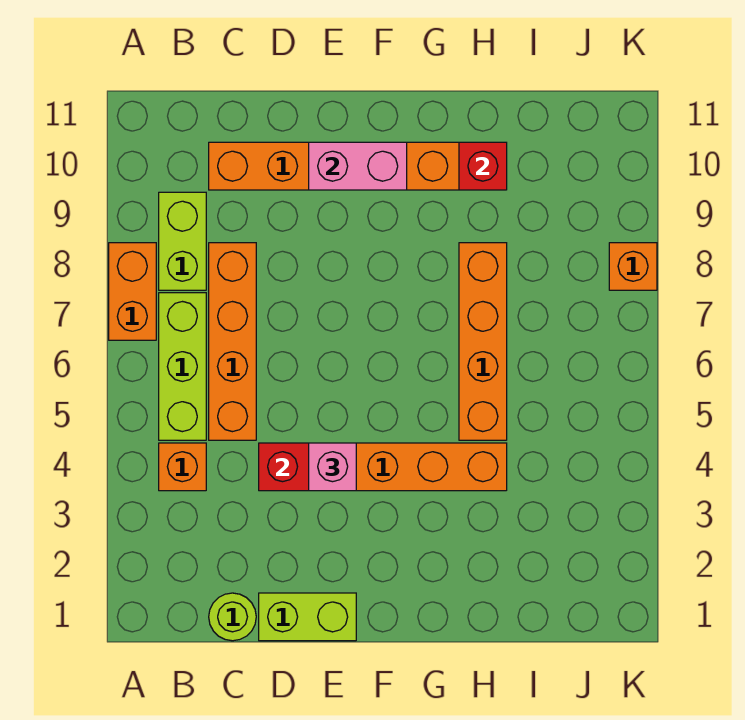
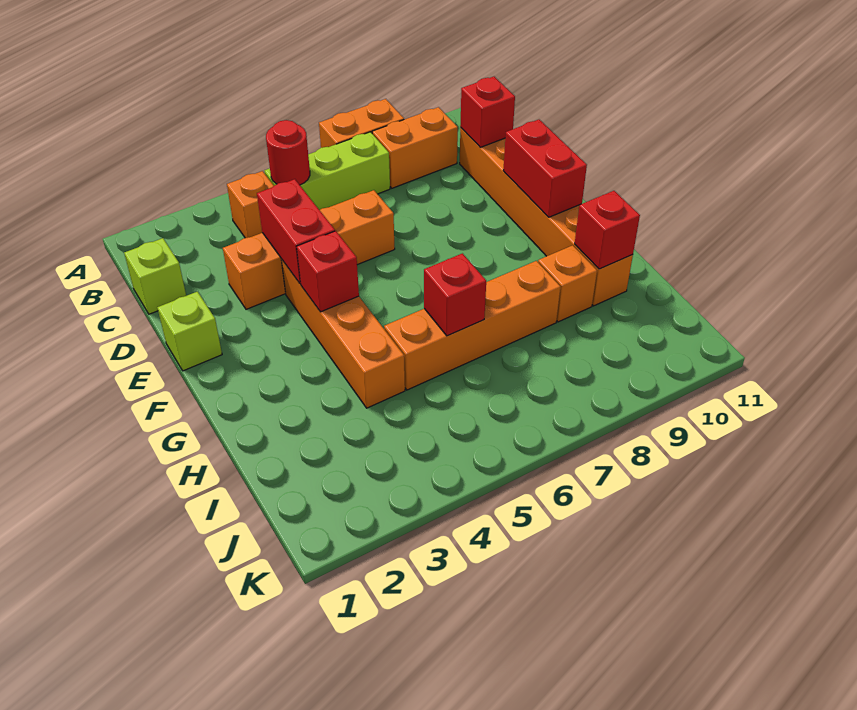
none -> red 1x1 round brick [266,120,310,185]
lime 1x2 brick [159,192,206,290] -> orange 1x2 brick [372,107,458,188]
lime 1x1 round brick [209,593,256,641] -> lime 1x1 brick [124,238,186,314]
orange 1x4 brick [209,243,256,440] -> orange 1x4 brick moved to [223,190,395,309]
none -> red 1x1 brick [460,77,515,147]
lime 1x2 brick [259,593,356,641] -> lime 1x1 brick [157,292,222,371]
pink 1x1 brick [309,443,356,491] -> none
pink 1x2 brick [309,142,407,190] -> red 1x2 brick [503,120,587,217]
none -> red 1x1 brick [297,231,359,312]
none -> red 1x1 brick [424,253,486,336]
orange 1x1 brick [609,243,657,290] -> orange 1x1 brick moved to [538,245,597,322]

